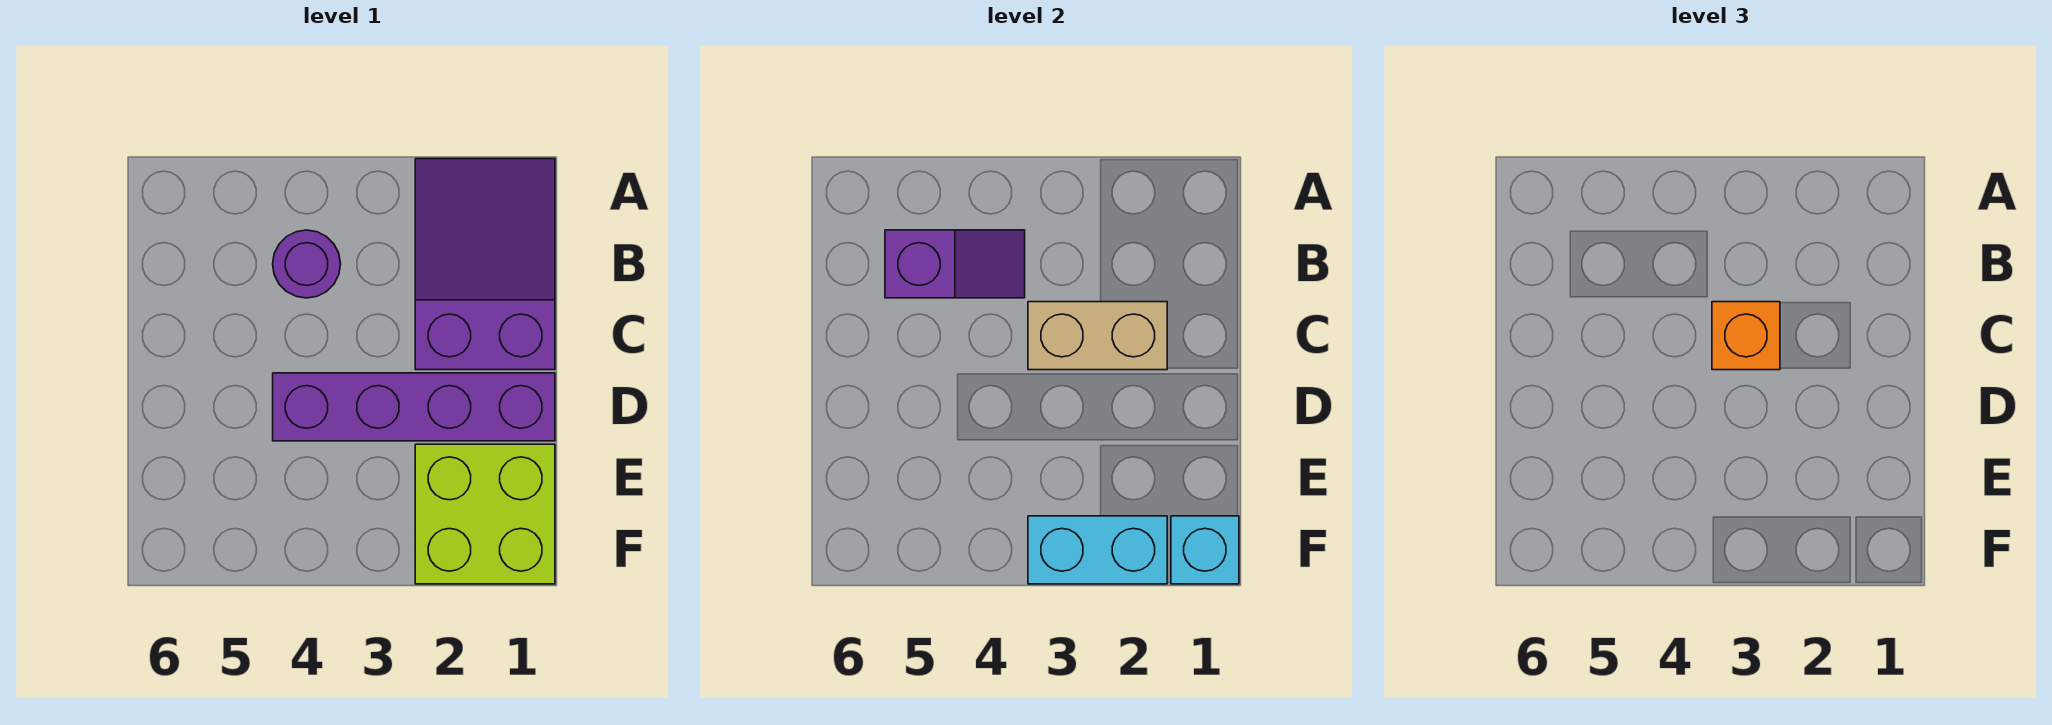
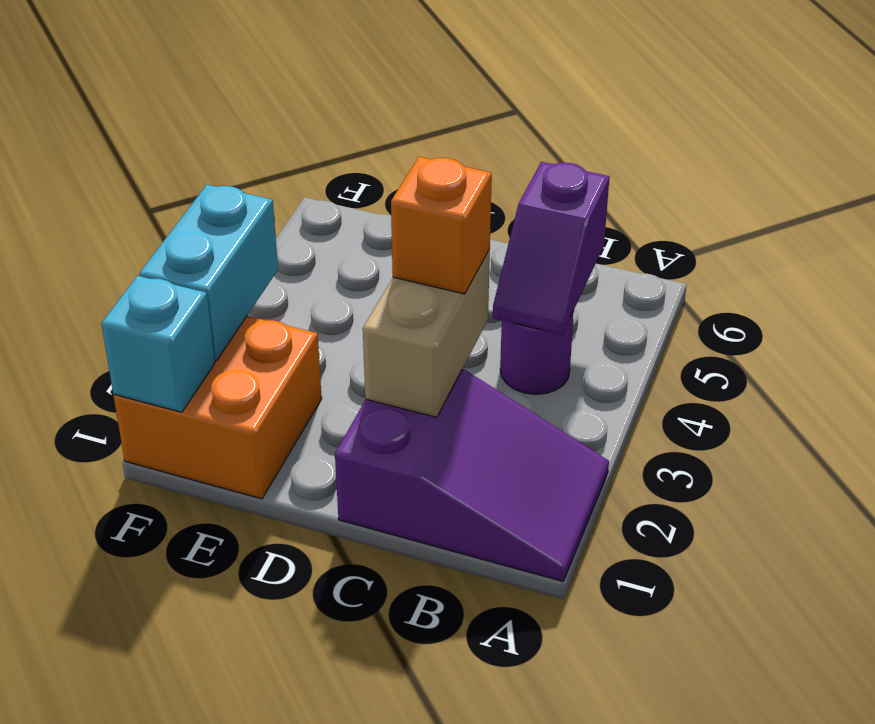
purple 1x4 brick [273,373,555,441] -> none
lime 2x2 brick [415,444,555,584] -> orange 2x2 brick [114,316,322,499]

